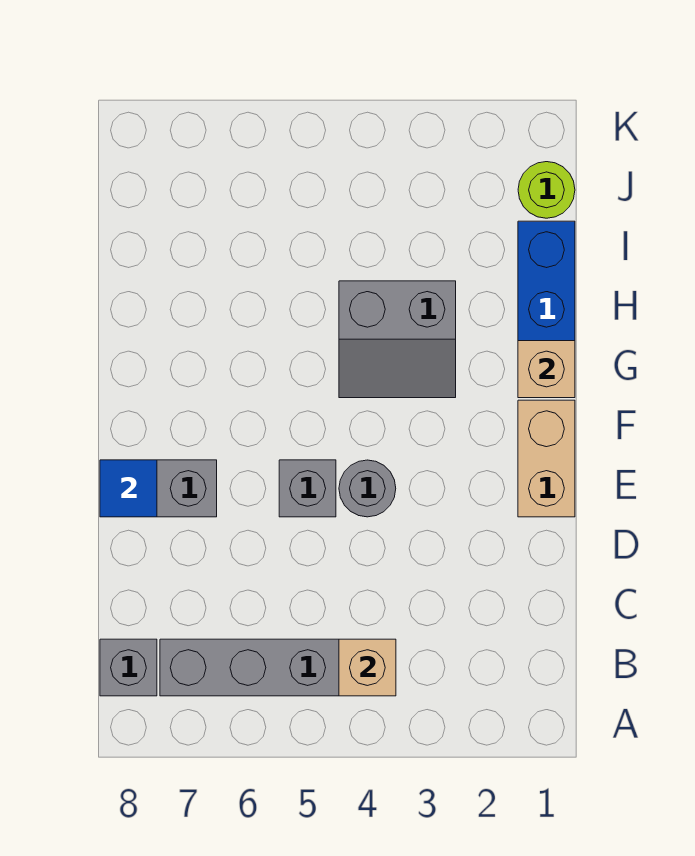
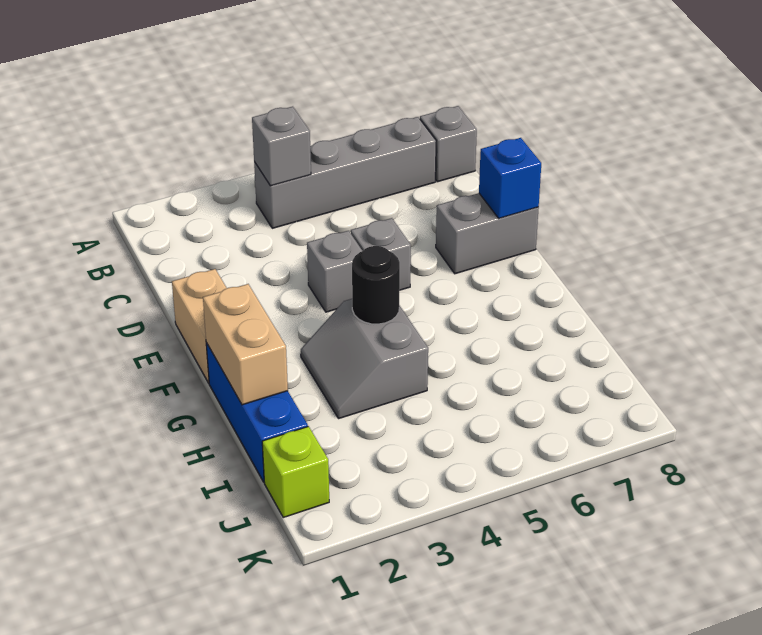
tan 1x1 brick [339,639,396,696] -> grey 1x1 brick [252,107,311,186]
grey 1x1 round brick [339,460,396,517] -> grey 1x1 brick [307,231,362,312]
blue 1x1 tile [100,460,157,517] -> blue 1x1 brick [479,138,541,218]
tan 1x1 brick [518,341,575,398] -> tan 1x2 brick [203,284,288,405]
grey 2x2 slope [339,281,456,398] -> grey 2x2 slope turned to [301,299,428,419]
none -> black 1x1 round brick [352,246,400,324]
lime 1x1 round brick [518,162,575,218] -> lime 1x1 brick [262,426,329,517]

